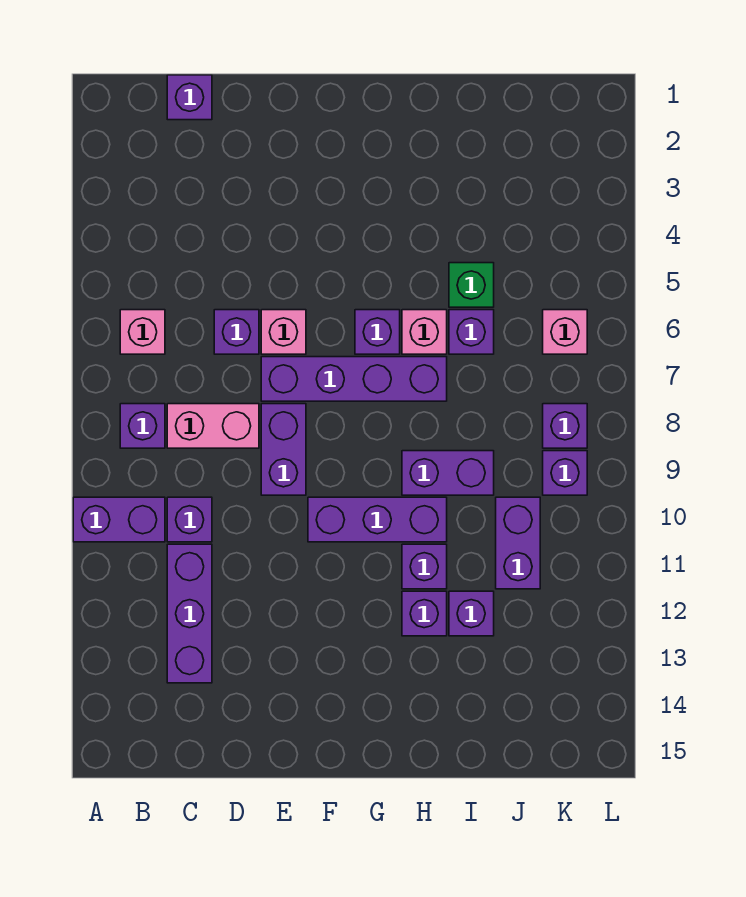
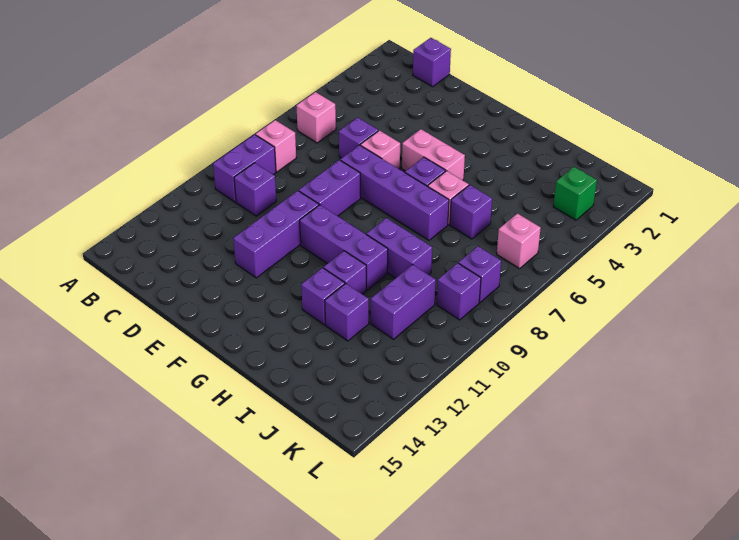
purple 1x2 brick [73,497,165,542] -> purple 1x2 brick turned to [213,135,276,202]
purple 1x1 brick [120,404,165,448] -> pink 1x1 brick [256,120,296,172]
pink 1x2 brick [167,404,259,448] -> pink 1x2 brick moved to [402,129,465,180]
purple 1x3 brick [167,544,212,683] -> purple 1x3 brick moved to [233,191,319,278]
green 1x1 brick [449,263,494,307] -> green 1x1 brick moved to [553,167,597,220]

